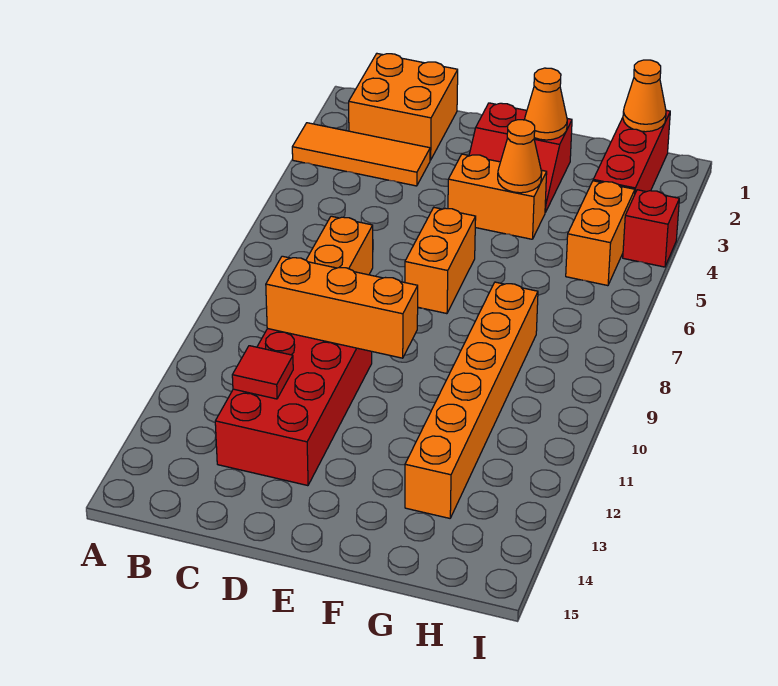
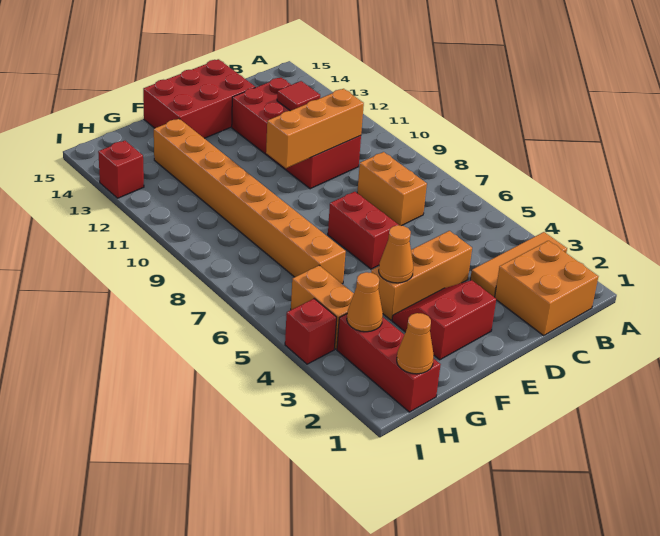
none -> red 2x3 brick [143,59,255,138]
orange 1x2 brick [448,154,547,239] -> orange 1x3 brick [371,231,472,320]
orange 1x2 brick [405,208,476,314] -> red 1x2 brick [328,192,398,269]
orange 1x1 cone [525,68,567,140] -> orange 1x1 cone moved to [347,272,383,332]
orange 1x6 brick [405,282,538,518] -> orange 1x8 brick [154,119,346,284]
none -> red 1x1 brick [98,141,144,198]

